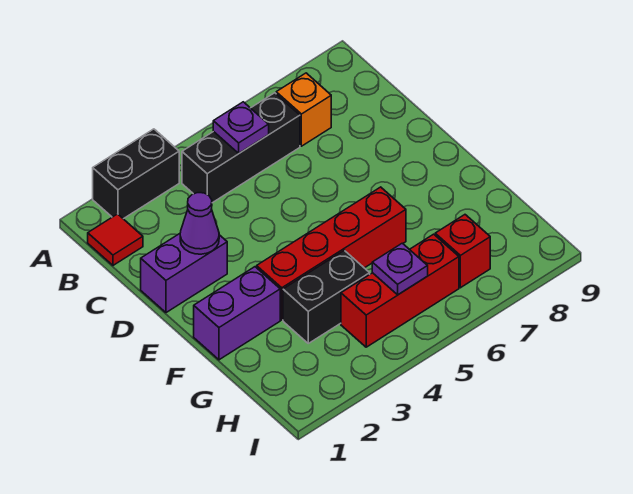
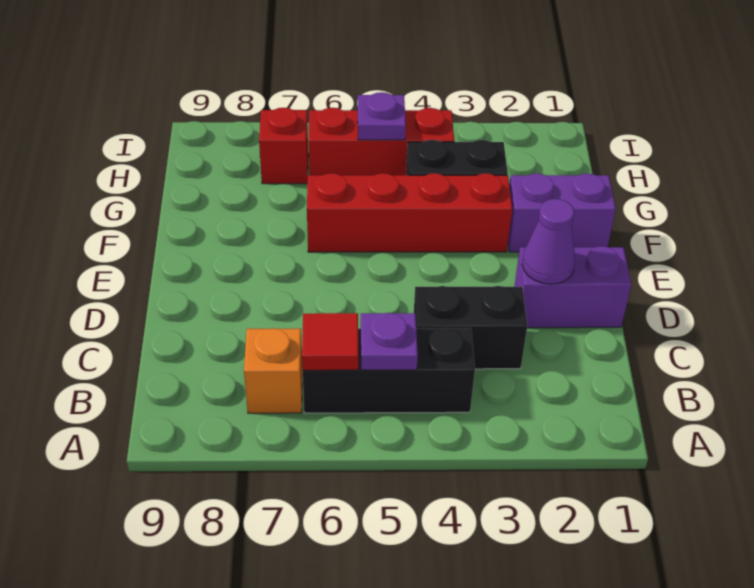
black 1x2 brick [93,129,179,219] -> black 1x2 brick moved to [414,286,527,369]
red 1x1 tile [88,214,143,265] -> red 1x1 tile moved to [302,313,358,370]

